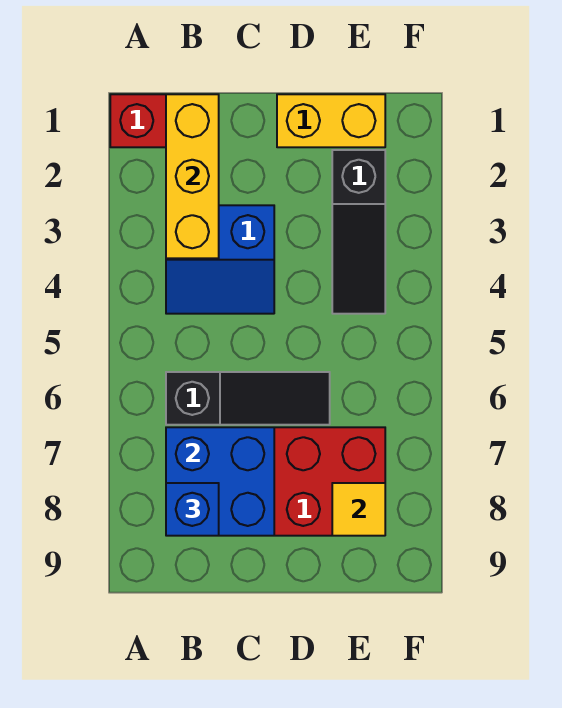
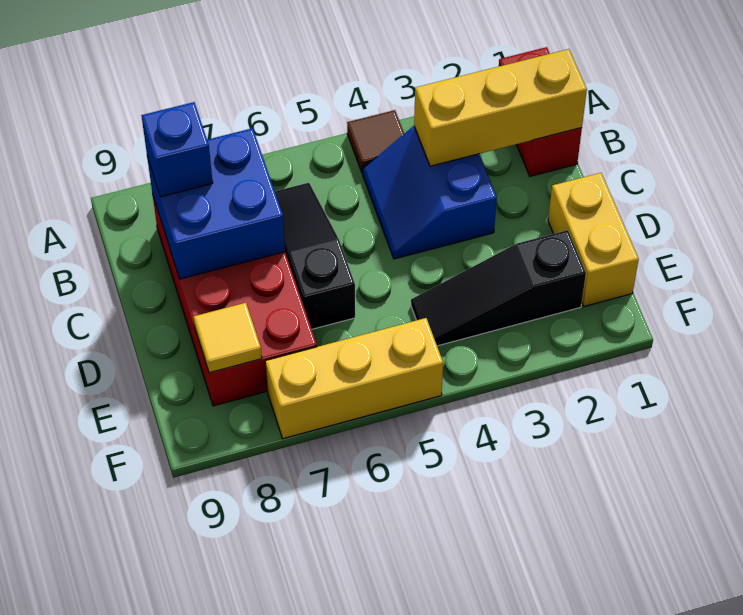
none -> brown 1x1 tile [347,110,404,173]
black 1x3 slope [166,372,330,425] -> black 1x3 slope turned to [275,183,355,329]
none -> yellow 1x3 brick [265,318,443,439]

